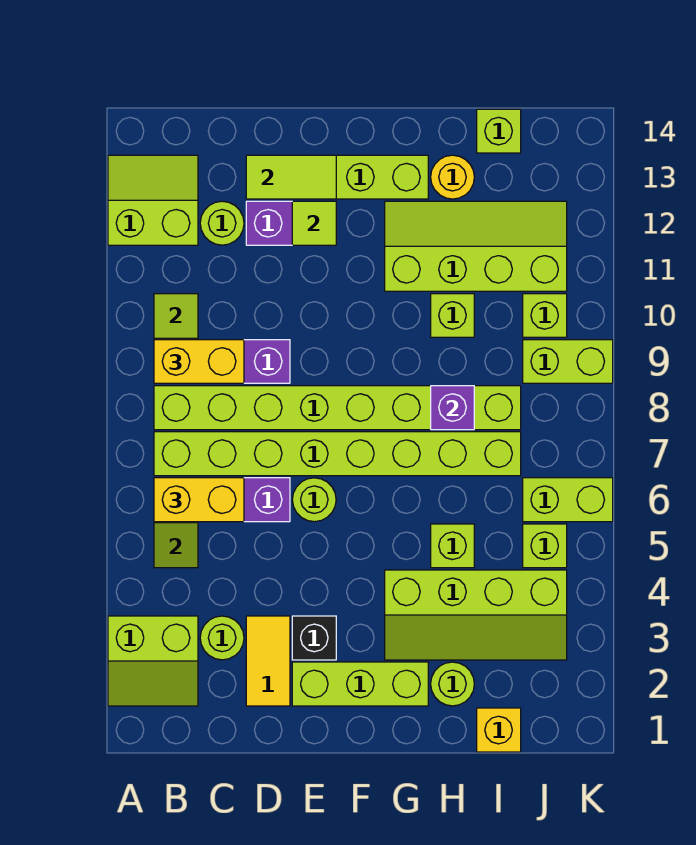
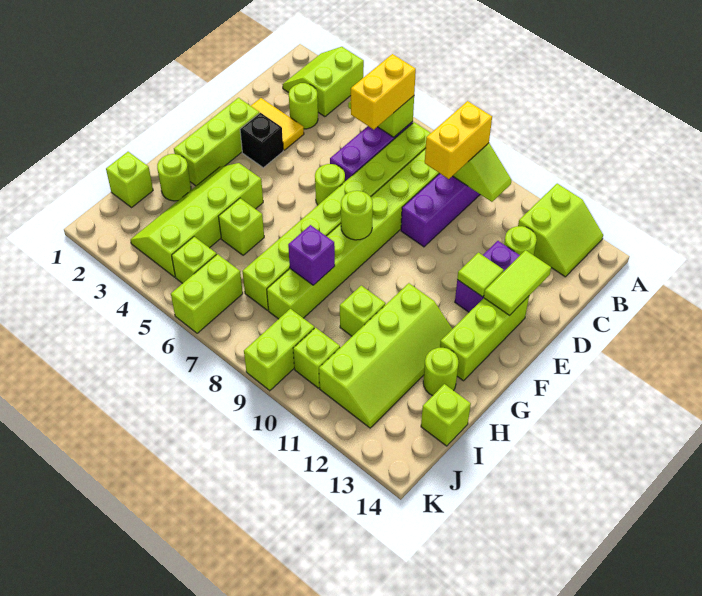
none -> lime 1x1 round brick [341,191,373,240]
yellow 1x1 round brick [431,155,474,199] -> lime 1x1 round brick [423,348,458,396]
yellow 1x1 brick [477,708,521,752] -> lime 1x1 brick [106,152,153,207]

